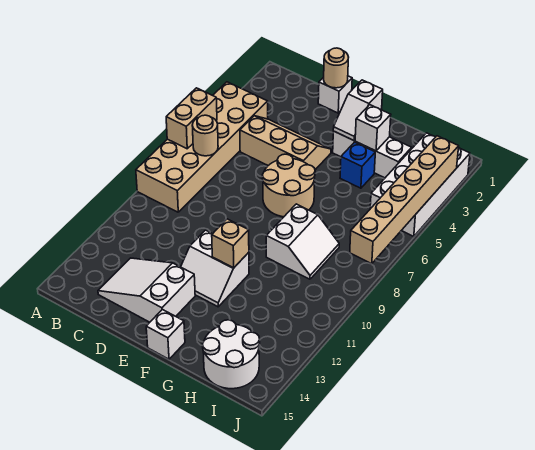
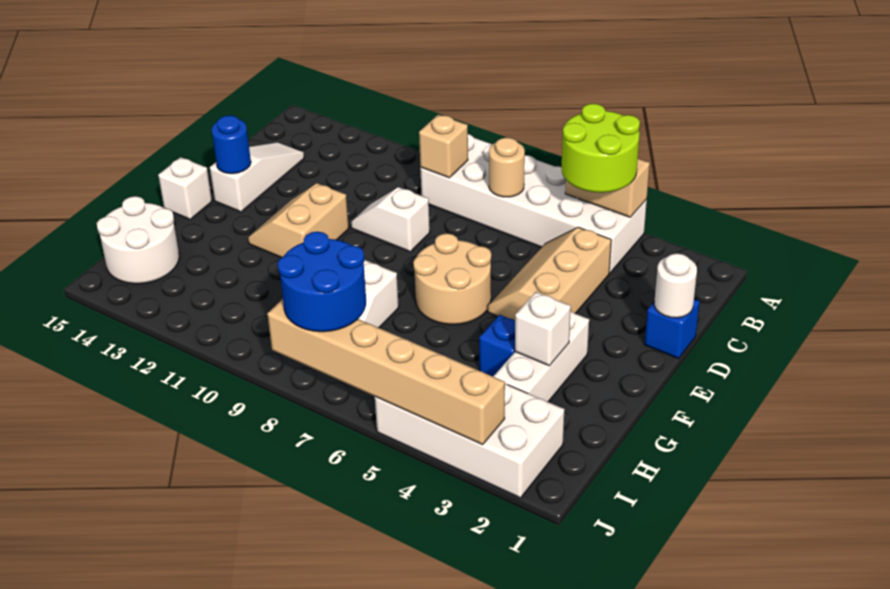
tan 2x6 brick [136,82,268,212] -> white 2x6 brick [420,134,647,273]
none -> lime 2x2 round brick [562,104,640,193]
tan 1x2 brick [166,88,217,149] -> tan 1x2 brick moved to [565,159,650,217]
tan 2x3 slope [240,116,331,170] -> tan 2x3 slope turned to [487,227,611,320]
white 2x3 slope [98,258,195,322] -> white 1x3 slope [210,142,304,212]
white 1x1 brick [318,76,352,113] -> blue 1x1 brick [644,299,700,358]
tan 1x1 round brick [324,48,349,88] -> white 1x1 round brick [654,253,697,318]
white 2x2 slope [181,230,249,307] -> tan 2x2 slope [248,183,349,258]
none -> blue 1x1 round brick [212,115,251,174]
white 1x2 slope [333,80,383,140] -> white 1x2 slope moved to [351,187,430,252]
tan 1x1 brick [212,219,249,268] -> tan 1x1 brick moved to [419,114,468,178]
none -> blue 2x2 round brick [278,232,366,332]

